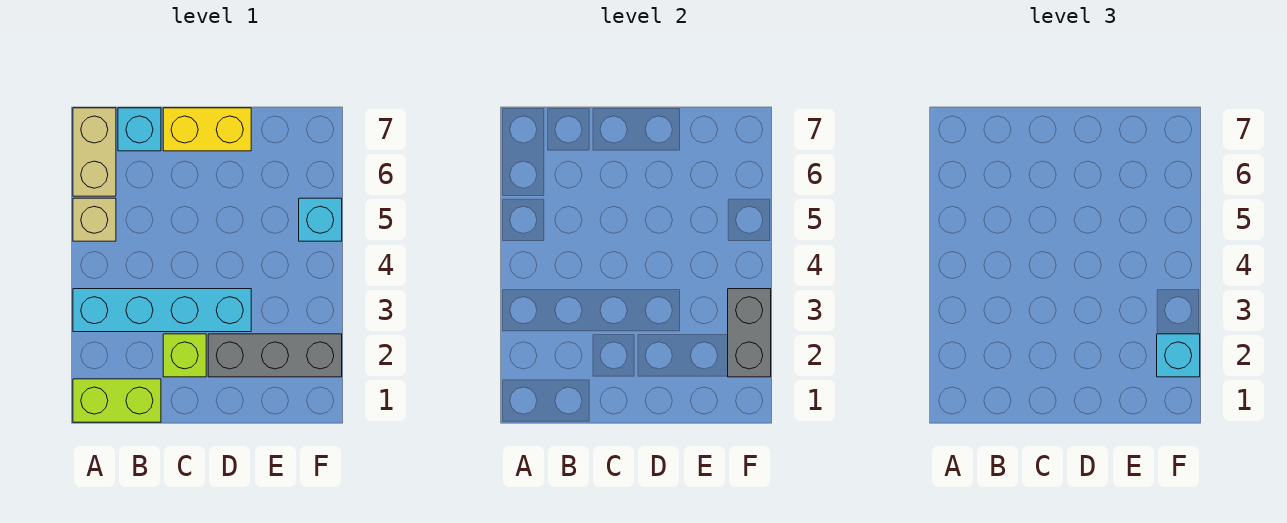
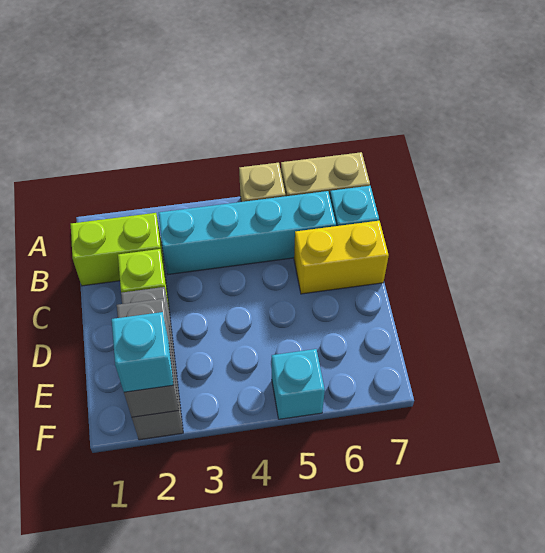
lime 1x2 brick [73,379,161,422] -> lime 1x2 brick turned to [71,213,165,286]
cyan 1x4 brick [73,289,251,332] -> cyan 1x4 brick turned to [159,191,336,274]
yellow 1x2 brick [163,108,251,151] -> yellow 1x2 brick turned to [294,221,389,294]
grey 1x2 brick [728,289,771,377] -> grey 1x2 brick turned to [117,298,179,417]

